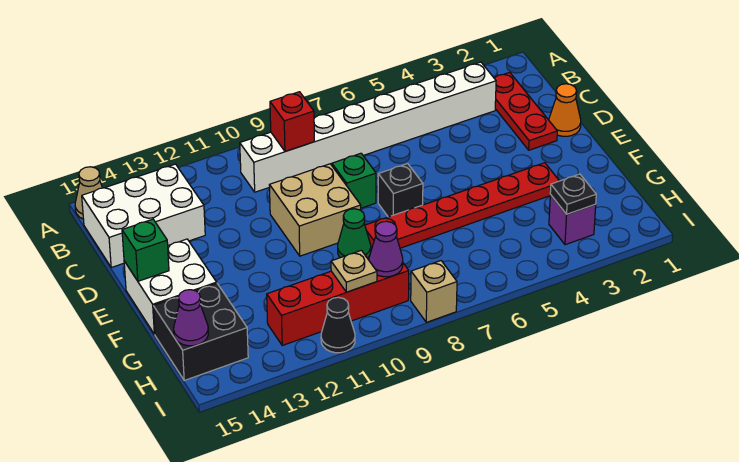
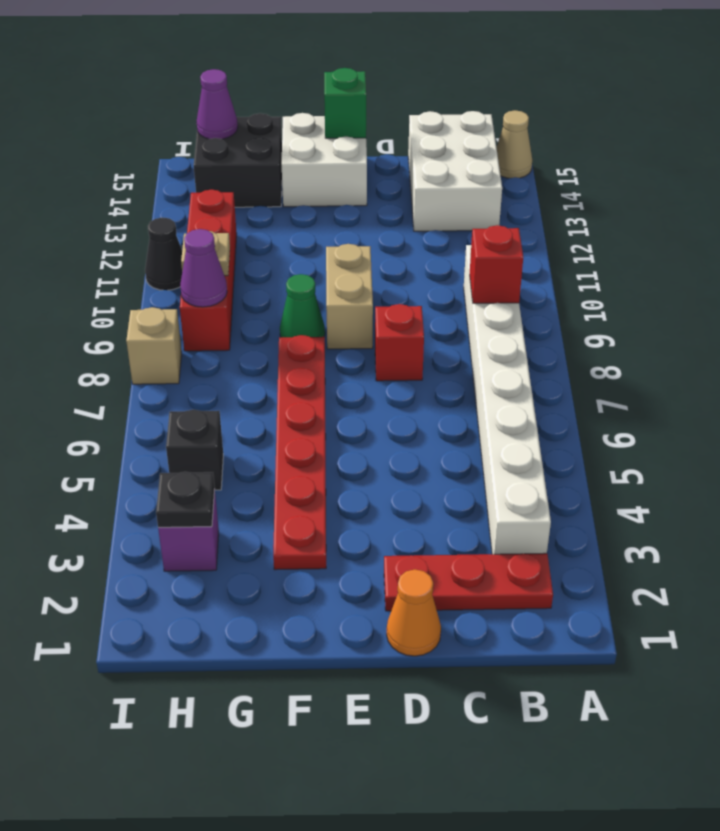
green 1x1 brick [332,153,376,208] -> red 1x1 brick [375,304,424,381]
tan 2x2 brick [269,164,361,256] -> tan 1x2 brick [326,244,373,349]
black 1x1 brick [378,164,423,217] -> black 1x1 brick moved to [166,410,223,490]

